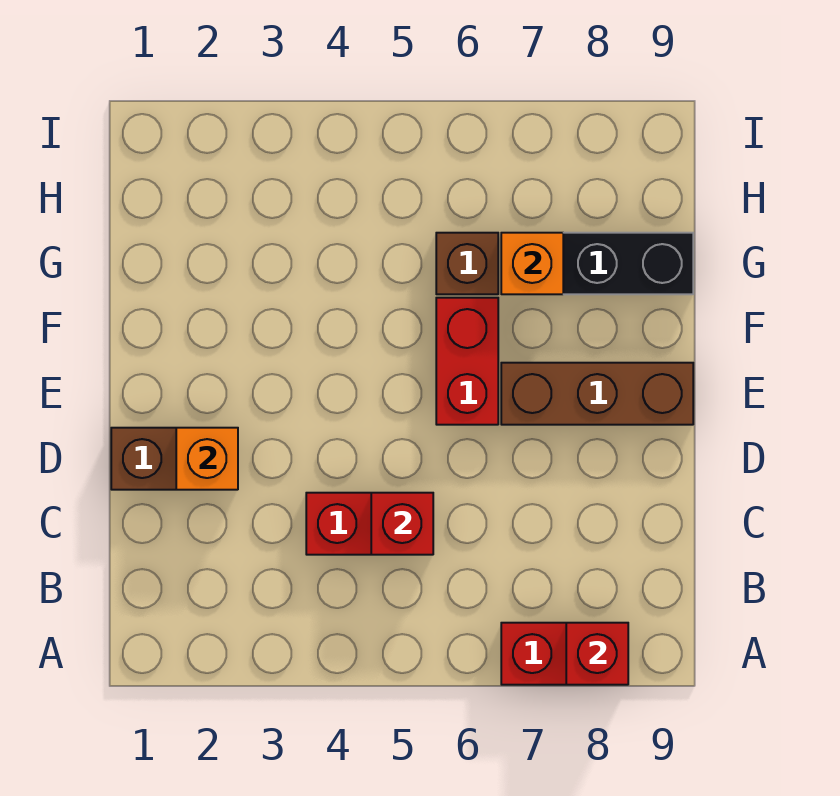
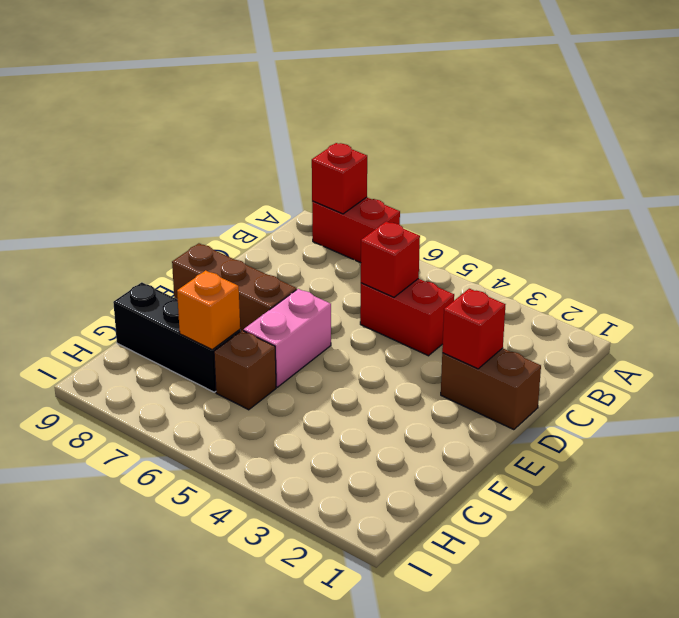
orange 1x1 brick [176,428,238,490] -> red 1x1 brick [442,289,505,369]
red 1x2 brick [436,298,498,425] -> pink 1x2 brick [243,289,331,387]

